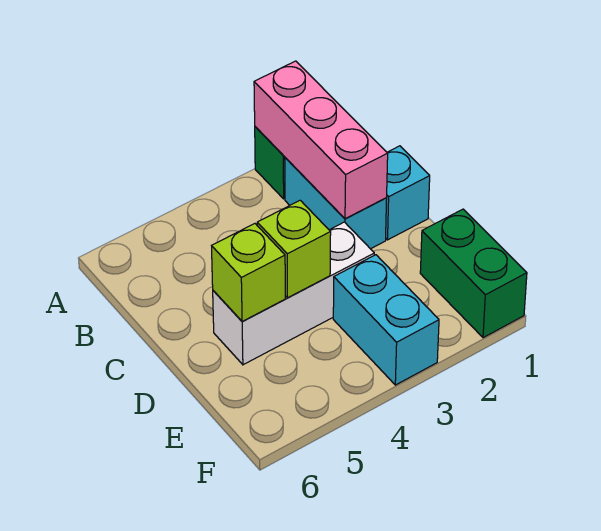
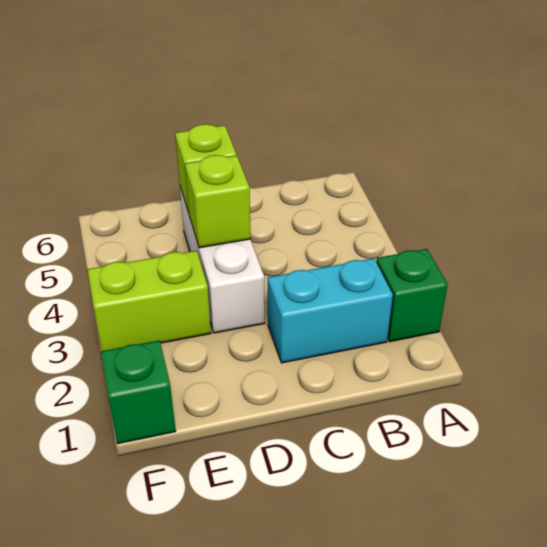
pink 1x3 brick [254,61,388,219] -> none
cyan 1x1 brick [386,146,430,240] -> none
green 1x2 brick [420,209,527,338] -> green 1x1 brick [101,340,176,444]
cyan 1x2 brick [333,255,439,385] -> lime 1x2 brick [87,251,211,351]

